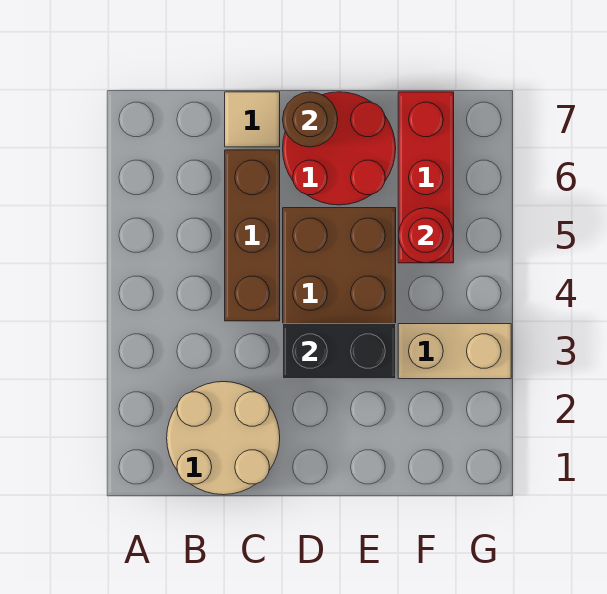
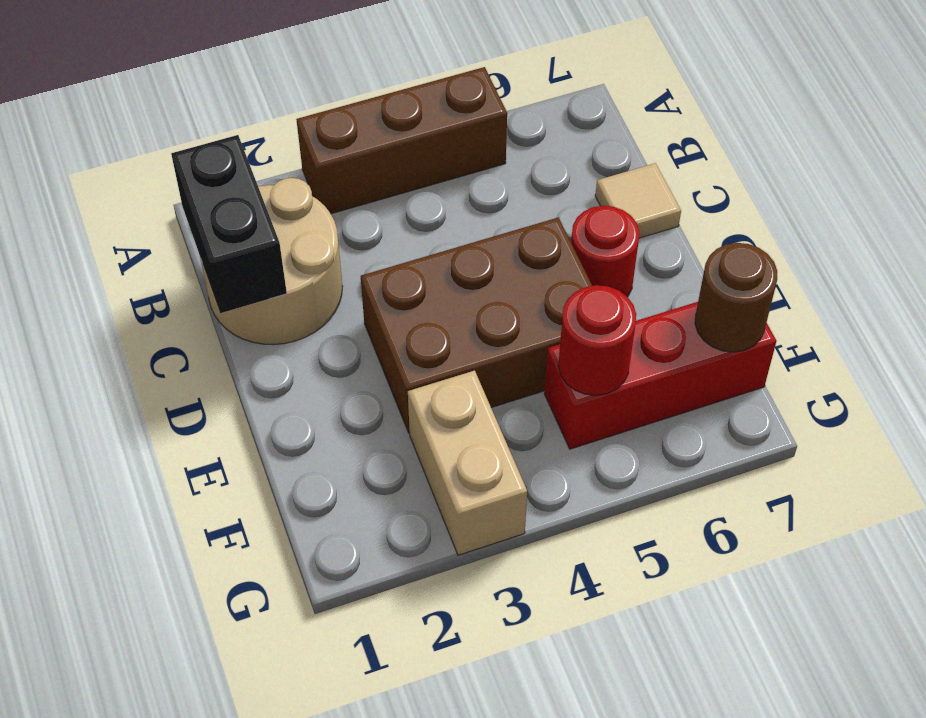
brown 1x3 brick [225,150,280,321] -> brown 1x3 brick moved to [296,67,507,214]
black 1x2 brick [283,324,396,379] -> black 1x2 brick moved to [171,135,287,313]
red 2x2 round brick [283,92,396,205] -> red 1x1 round brick [571,206,639,297]
brown 1x1 round brick [283,92,338,147] -> brown 1x1 round brick moved to [695,243,777,352]

